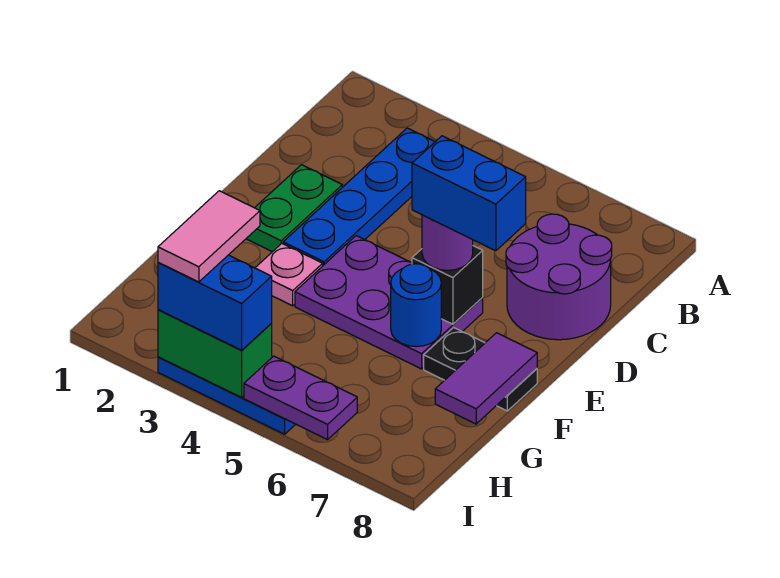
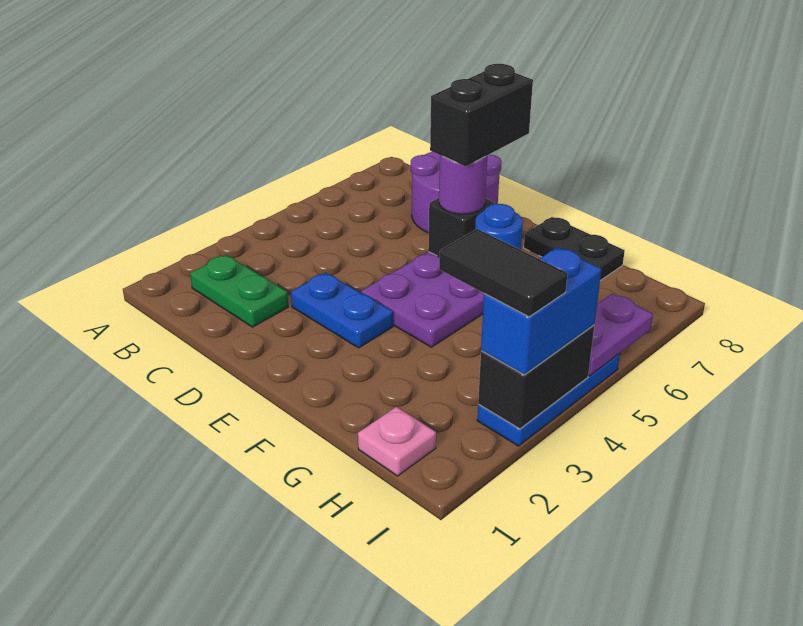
blue 1x4 plate [283,128,435,265] -> blue 1x2 plate [291,273,393,348]
green 1x2 plate [246,165,342,252] -> green 1x2 plate moved to [190,255,288,327]
blue 1x2 brick [412,136,526,251] -> black 1x2 brick [430,64,533,167]
pink 1x1 plate [255,243,323,306] -> pink 1x1 plate moved to [358,407,436,476]
black 1x2 plate [424,328,537,411] -> black 1x2 plate turned to [524,217,625,281]
purple 1x2 tile [435,333,537,424] -> none
pink 1x2 tile [158,191,260,282] -> black 1x2 tile [439,229,568,317]
green 1x2 brick [158,310,272,397] -> black 1x2 brick [478,325,594,429]

